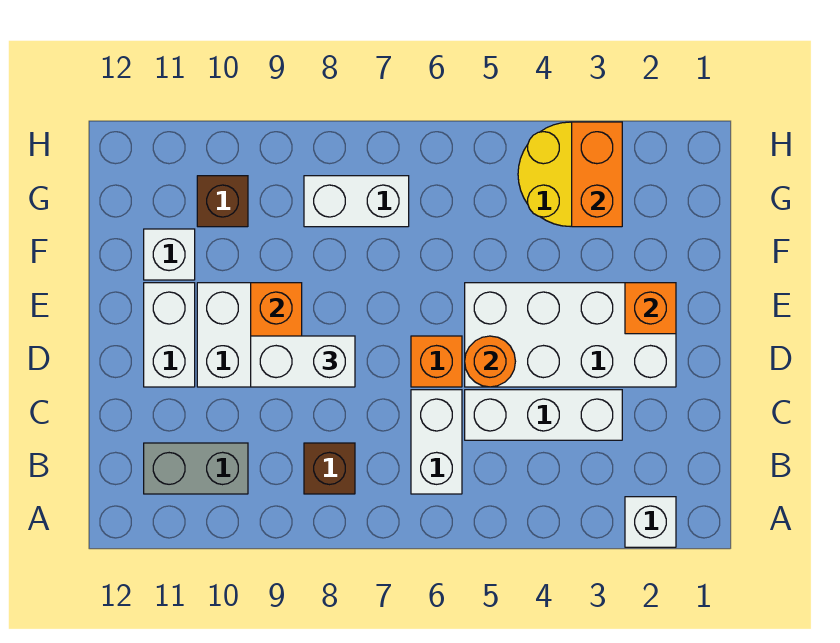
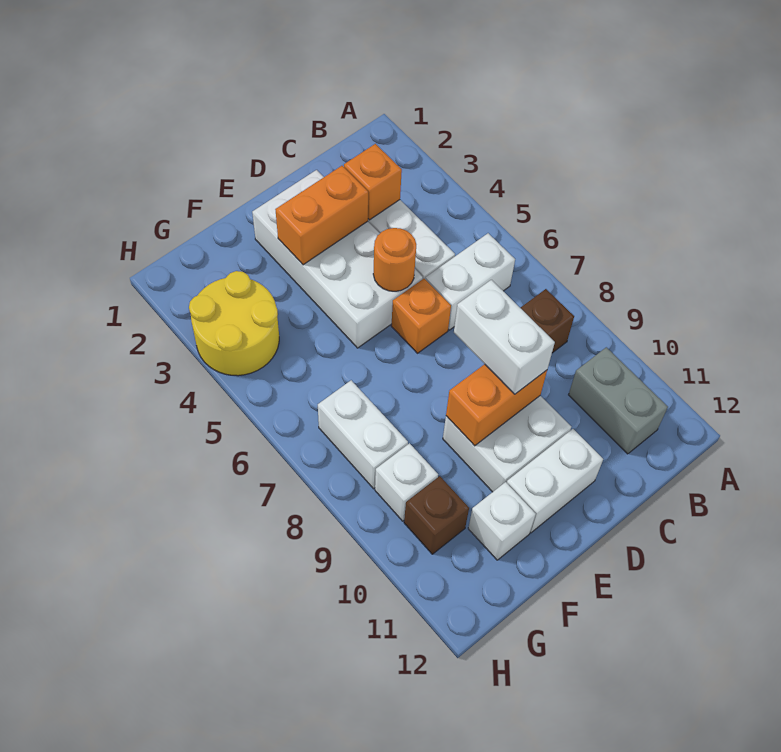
white 1x1 brick [625,497,676,547] -> white 1x1 brick moved to [375,443,438,521]
orange 1x1 brick [625,283,676,334] -> orange 1x1 brick moved to [344,144,402,220]
orange 1x2 brick [572,122,622,227] -> orange 1x2 brick moved to [275,166,368,265]

